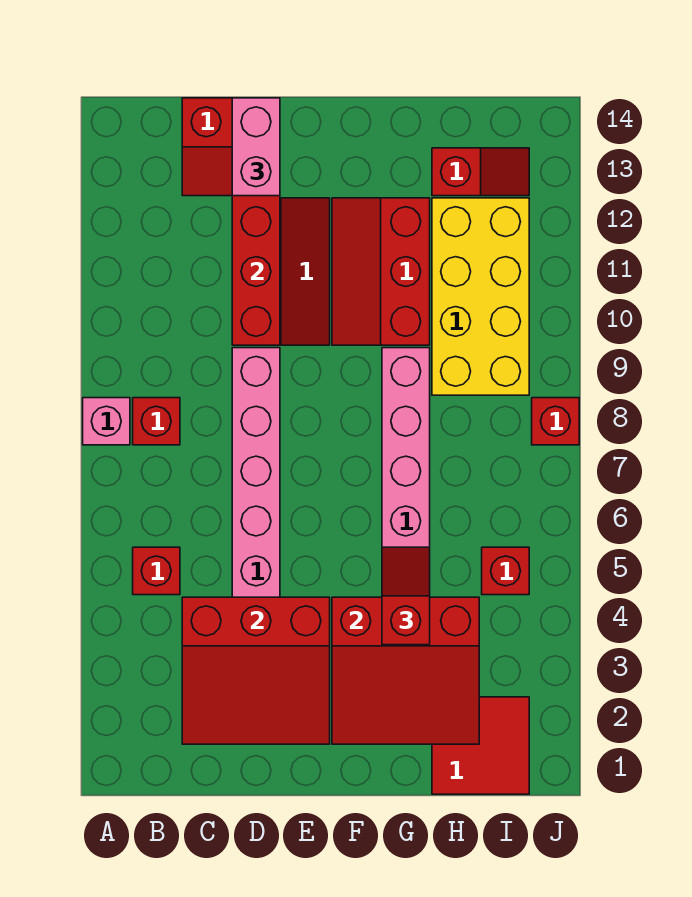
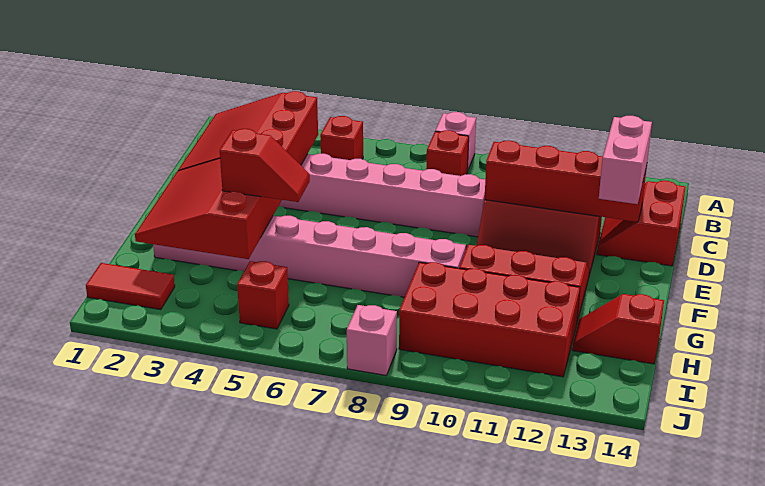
pink 1x2 brick [232,98,280,196] -> pink 1x2 brick turned to [599,116,652,204]
red 2x2 tile [432,697,529,794] -> red 1x2 tile [86,263,175,310]
yellow 2x4 brick [432,198,529,395] -> red 2x4 brick [399,262,580,377]
red 1x2 slope [432,148,529,196] -> red 1x2 slope turned to [572,294,664,364]
red 1x1 brick [532,398,579,445] -> pink 1x1 brick [347,305,397,375]

